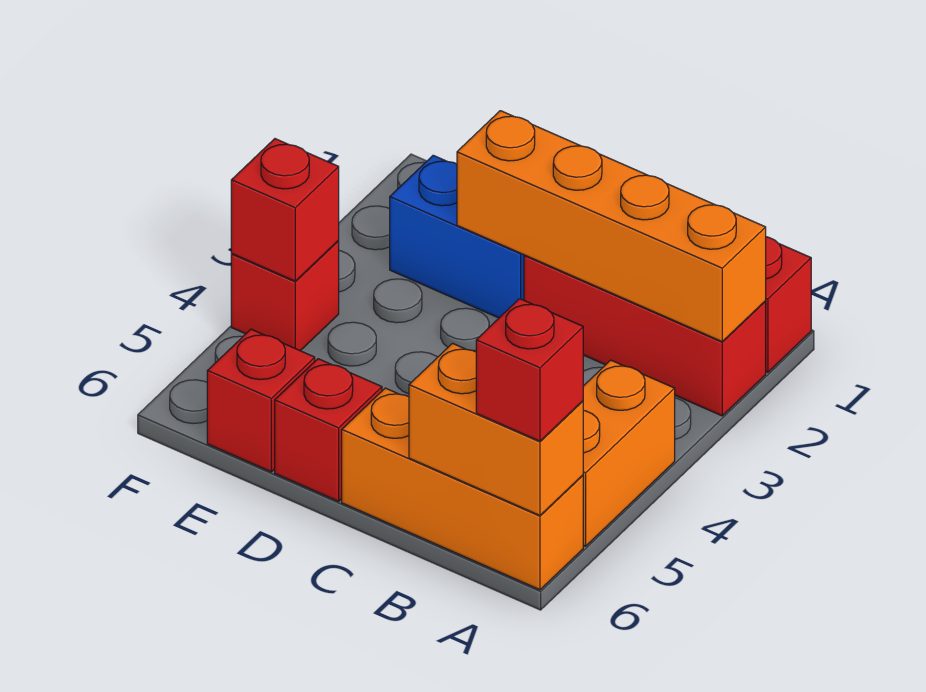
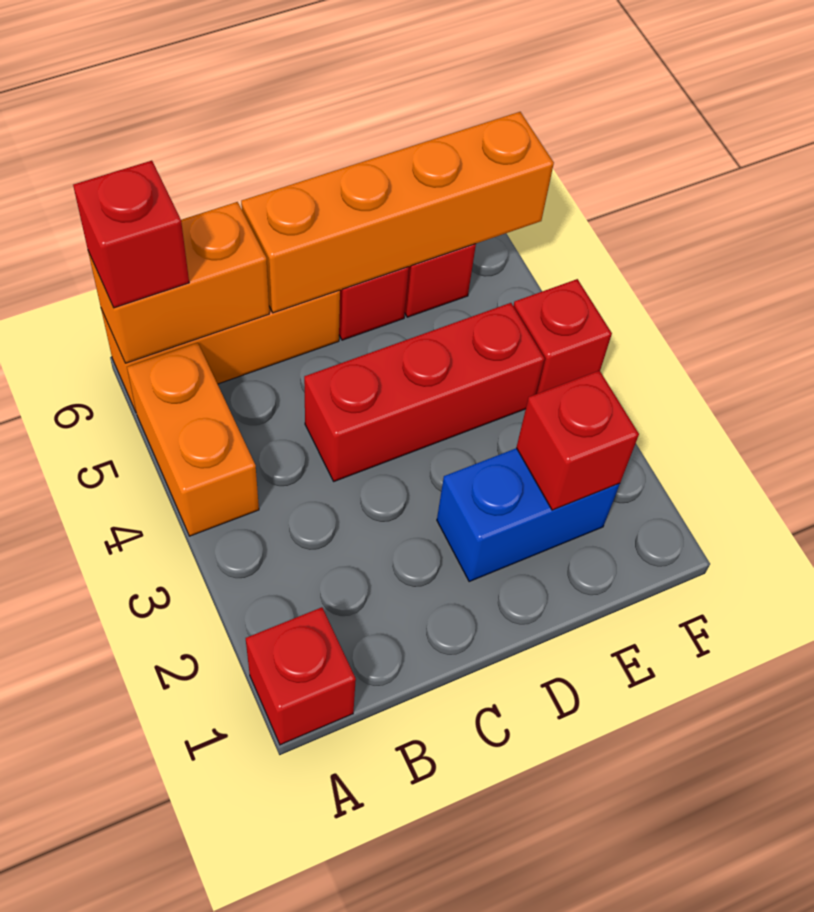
red 1x3 brick [524,255,766,416] -> red 1x3 brick moved to [304,303,544,481]
orange 1x4 brick [457,111,766,341] -> orange 1x4 brick moved to [241,112,554,313]
red 1x1 brick [231,139,339,281] -> red 1x1 brick moved to [516,371,639,510]

